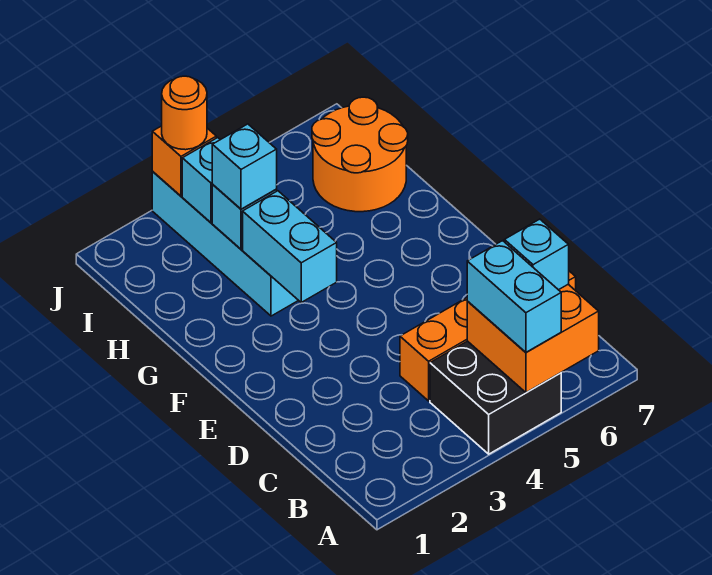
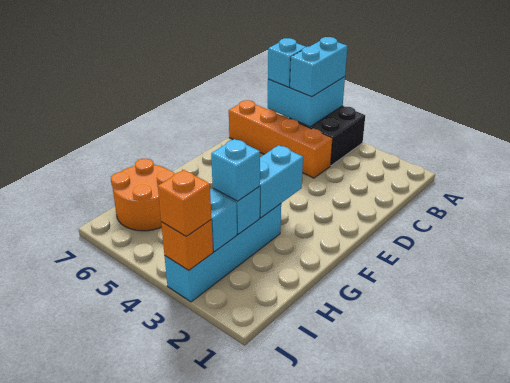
orange 2x2 brick [467,284,599,392] -> cyan 2x2 brick [268,77,345,127]
orange 1x1 round brick [162,76,207,150] -> orange 1x1 brick [158,170,211,236]

